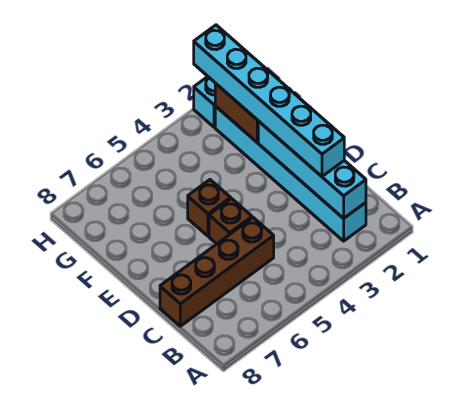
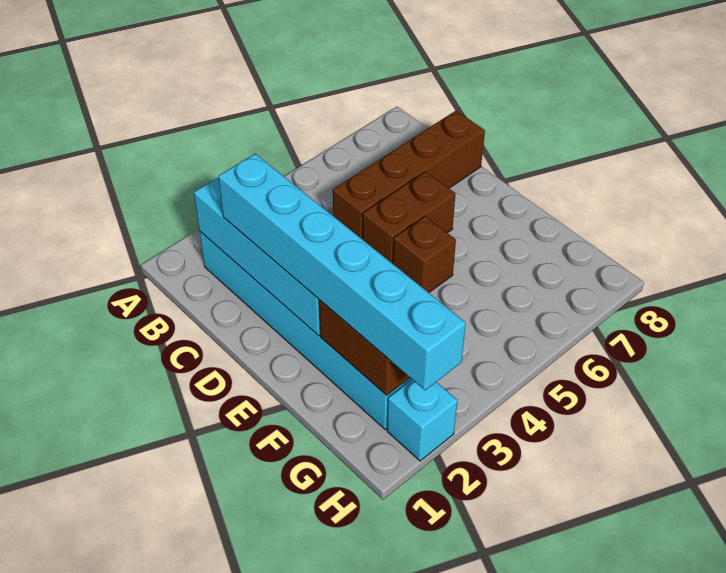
brown 1x1 brick [209,199,252,244] -> brown 1x2 brick [363,172,456,264]

